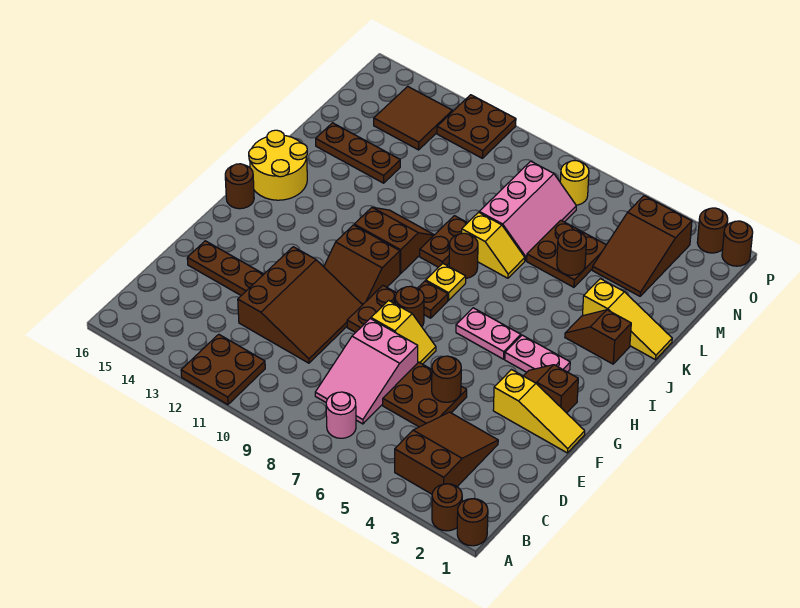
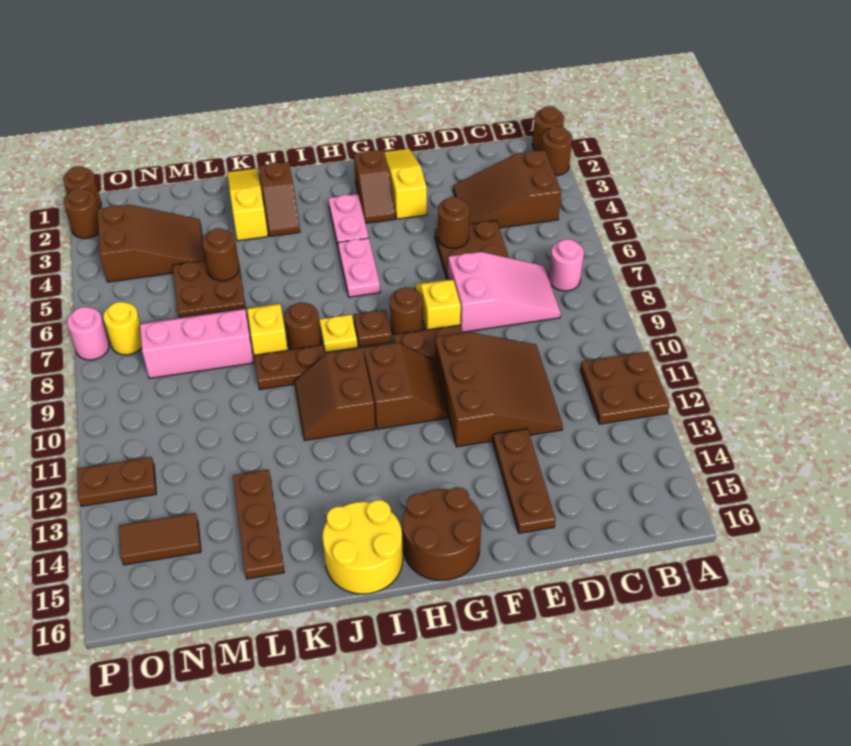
brown 3x3 slope [238,247,362,363] -> brown 3x3 slope turned to [435,332,563,447]
brown 1x1 round brick [225,164,254,209] -> brown 2x2 round brick [403,487,481,581]
brown 2x2 tile [374,86,452,150] -> brown 1x2 tile [119,513,201,565]
brown 2x2 plate [437,95,516,158] -> brown 1x2 plate [77,457,156,506]
none -> pink 1x1 round brick [67,307,109,360]

